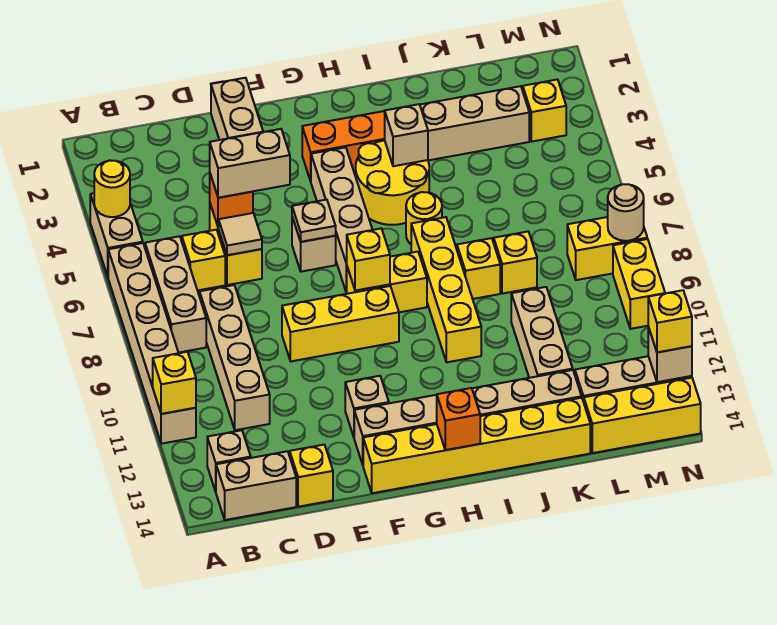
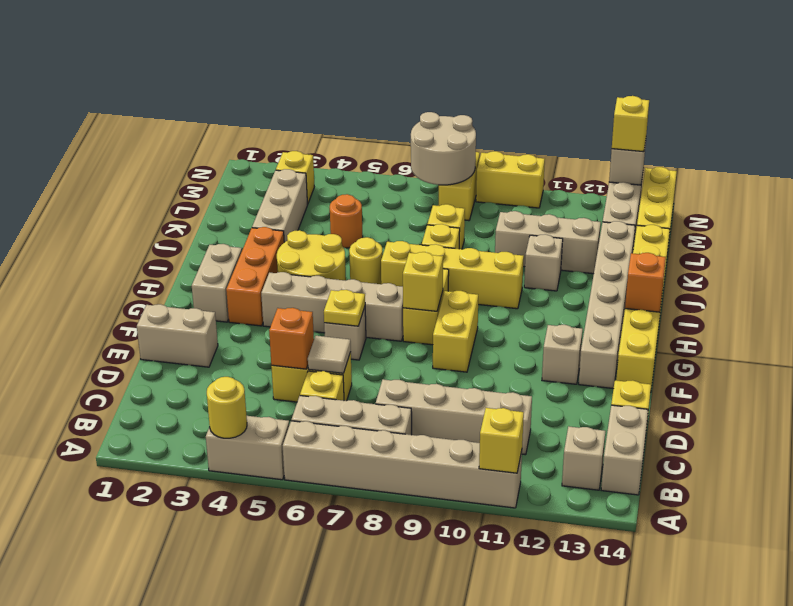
tan 1x2 brick [210,129,290,198] -> tan 1x2 brick moved to [192,244,242,322]
yellow 1x3 brick [282,286,399,361] -> yellow 1x2 brick [433,291,478,372]
tan 1x1 plate [292,200,336,242] -> yellow 1x1 plate [324,290,365,326]
tan 1x1 brick [385,104,428,166] -> tan 1x1 brick moved to [524,234,563,291]
none -> orange 1x1 round brick [330,194,363,248]
tan 1x1 round brick [608,184,644,241] -> tan 2x2 round brick [411,112,476,185]

